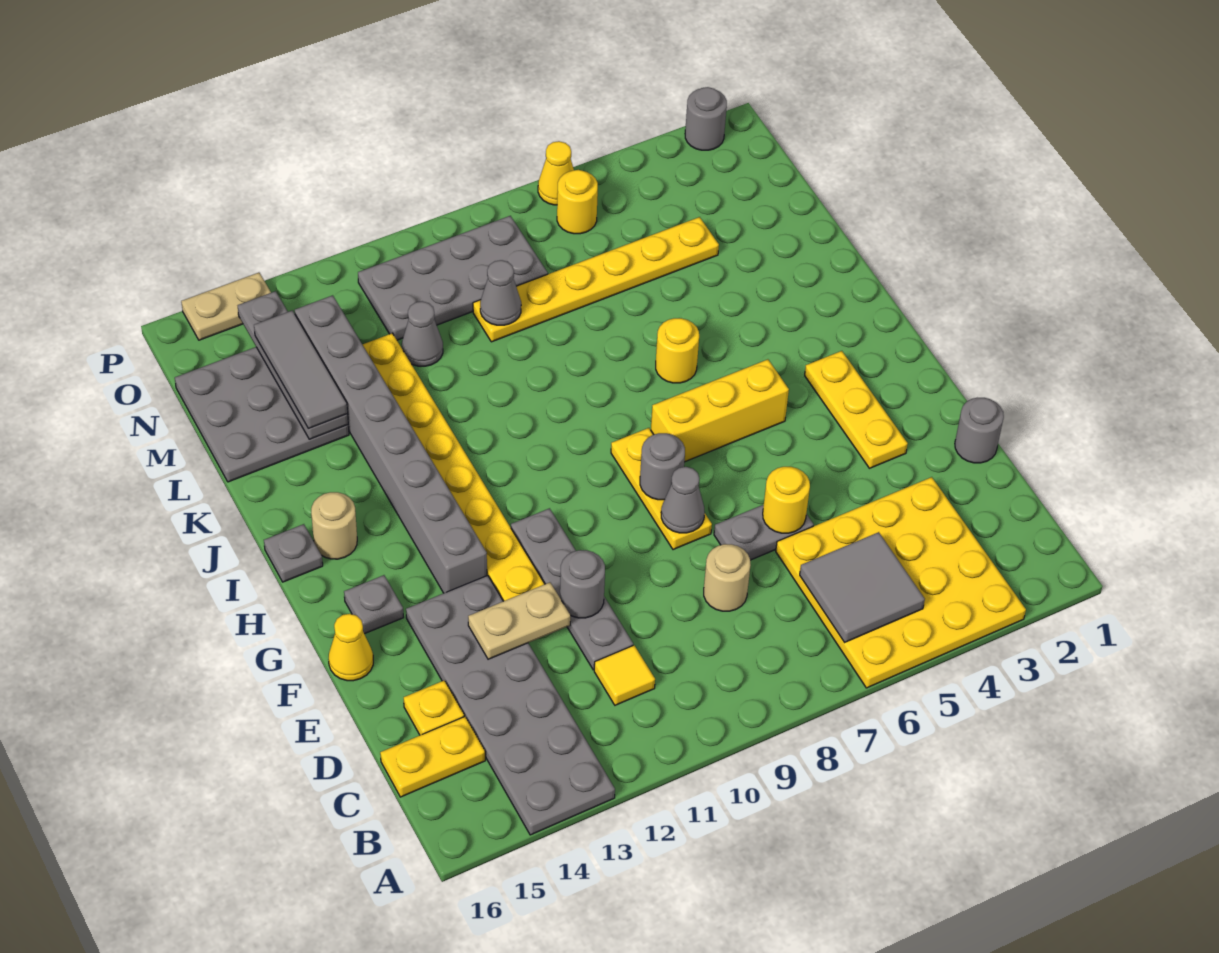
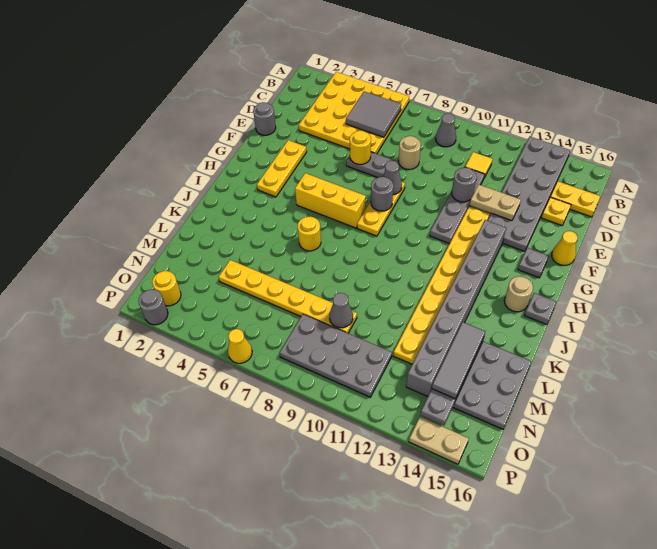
grey 1x1 cone [402,301,443,366] -> grey 1x1 cone moved to [436,113,456,147]
yellow 1x1 round brick [557,170,598,234] -> yellow 1x1 round brick moved to [152,271,181,306]

